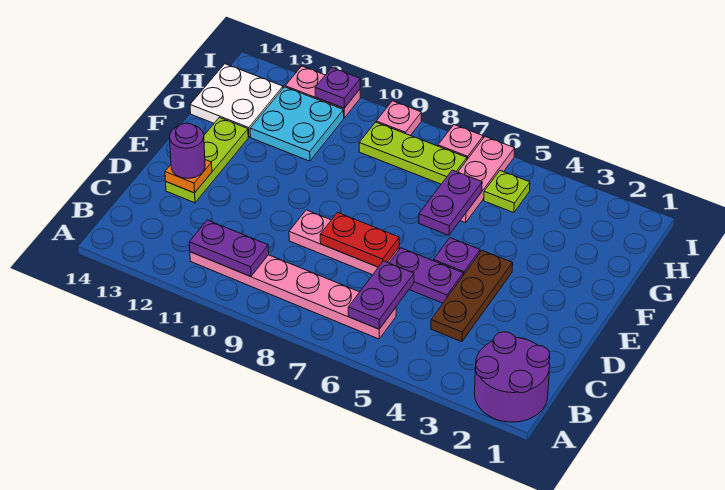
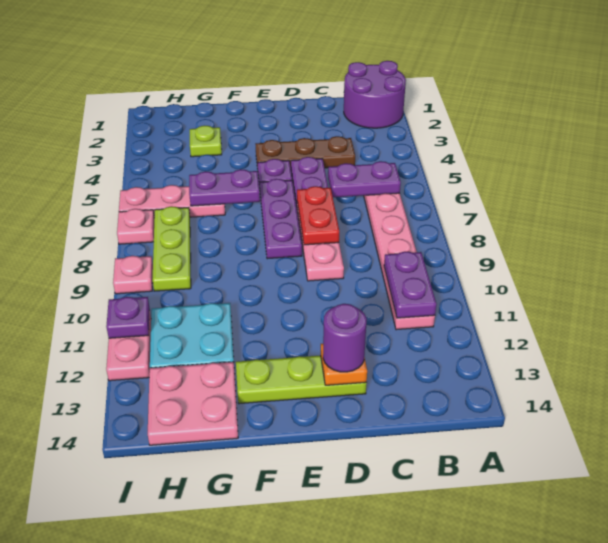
none -> purple 1x3 plate [260,179,302,259]
white 2x2 plate [190,64,283,137] -> pink 2x2 plate [148,362,238,445]
lime 1x1 plate [484,170,530,213] -> lime 1x1 plate moved to [190,126,222,157]

